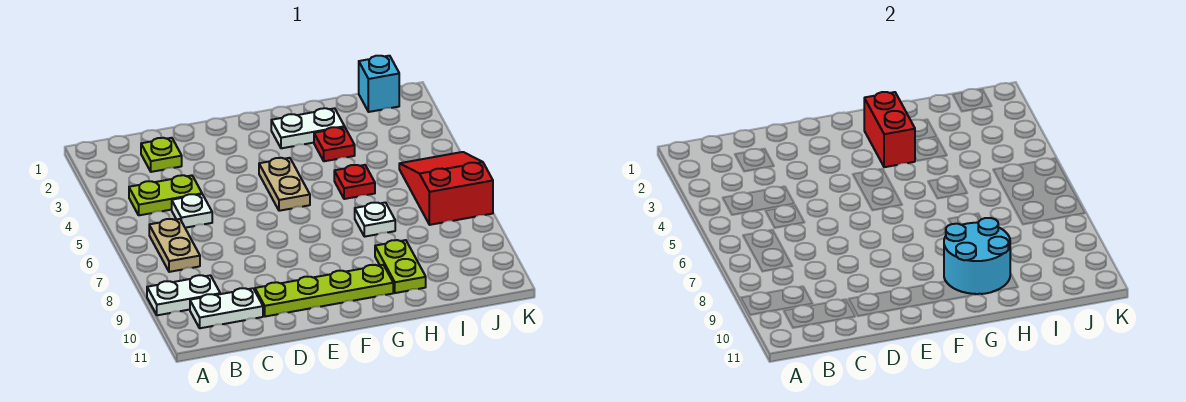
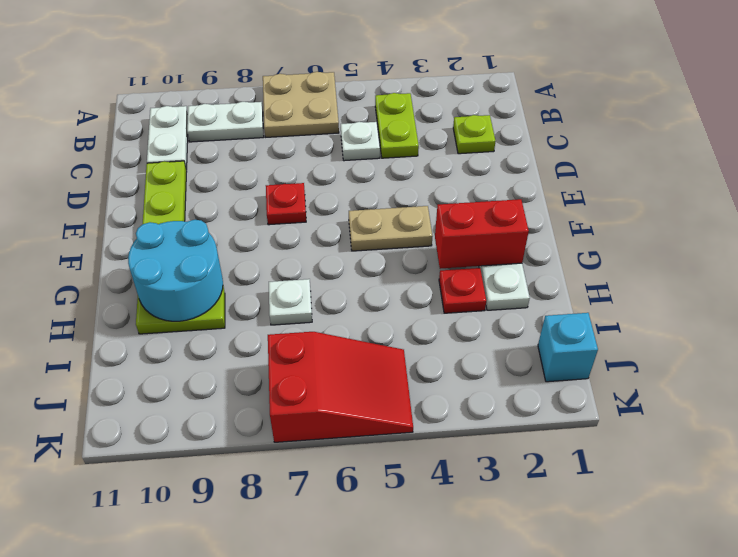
white 1x2 plate [147,275,220,315] -> white 1x2 plate turned to [187,102,264,142]
tan 1x2 plate [149,219,200,272] -> tan 2x2 plate [263,72,339,137]
red 1x1 plate [334,165,375,199] -> red 1x1 plate moved to [266,183,306,225]

